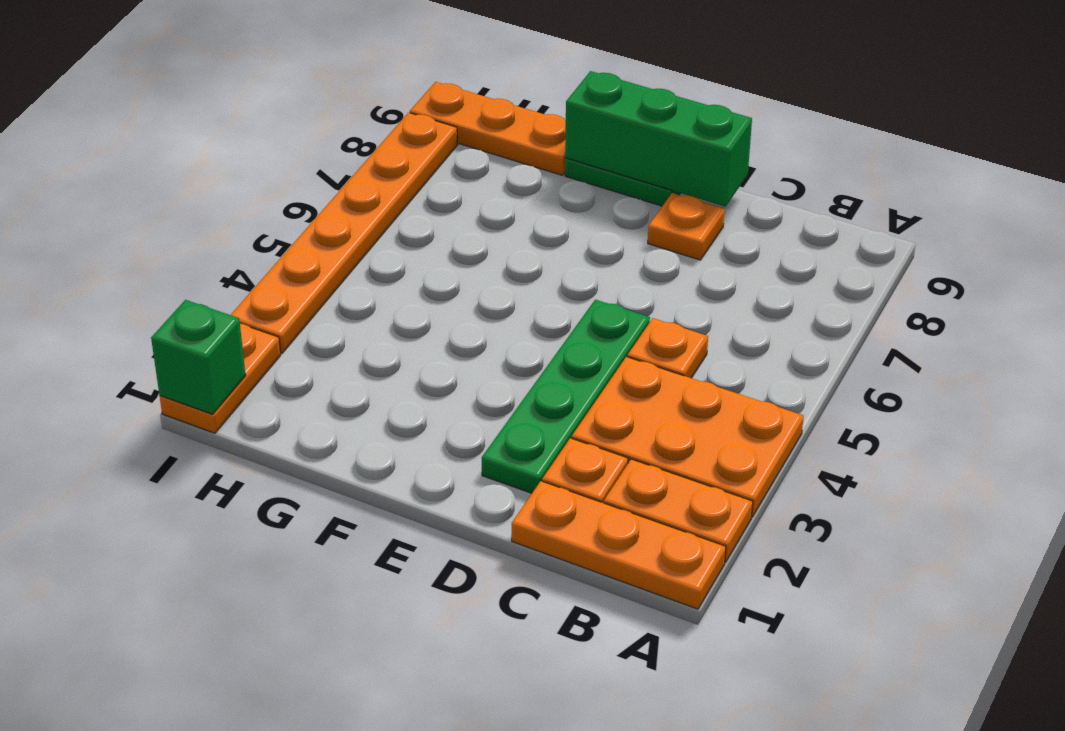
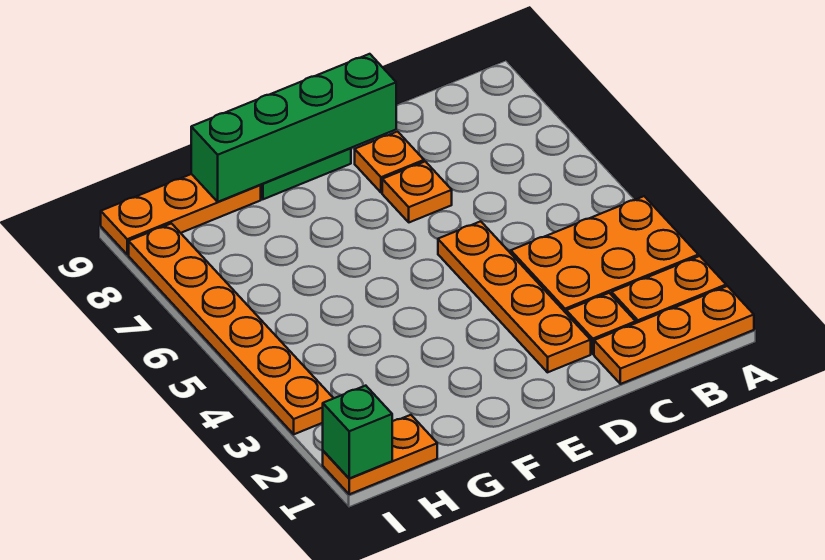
orange 1x1 plate [627,318,708,378] -> orange 1x1 plate moved to [382,161,452,222]
green 1x4 plate [482,300,650,493] -> orange 1x4 plate [438,221,591,372]
green 1x3 brick [565,71,752,207] -> green 1x4 brick [191,54,396,202]
orange 1x2 plate [160,324,281,433] -> orange 1x2 plate turned to [323,415,437,494]

